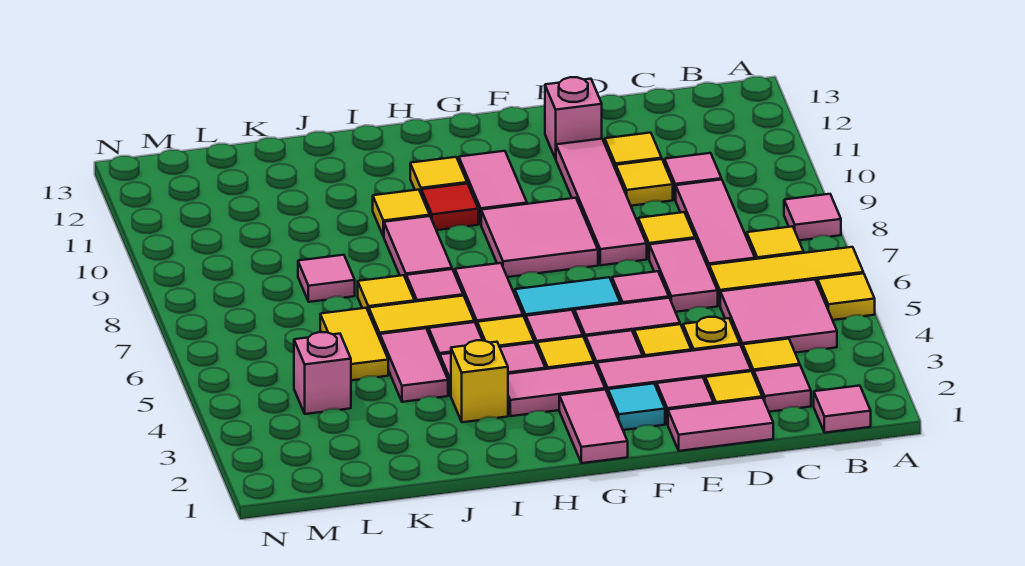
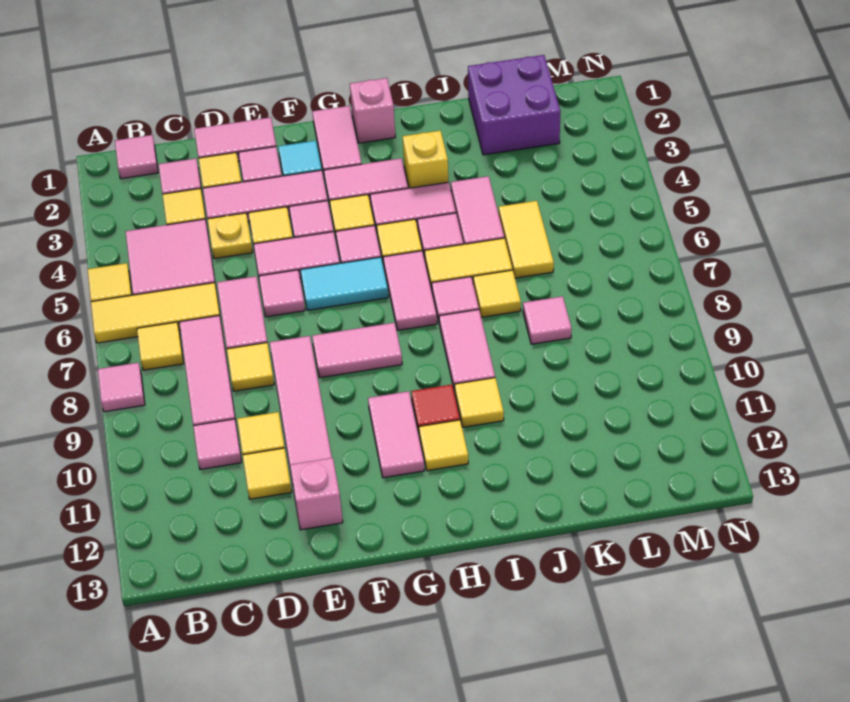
pink 2x2 tile [481,198,598,277] -> pink 1x2 tile [312,323,402,378]
none -> purple 2x2 brick [468,55,561,155]
pink 1x1 brick [294,332,351,414] -> pink 1x1 brick moved to [350,78,395,143]

